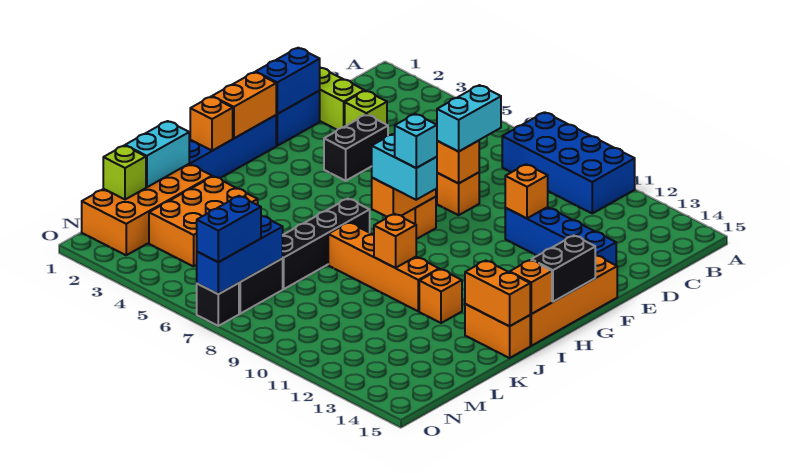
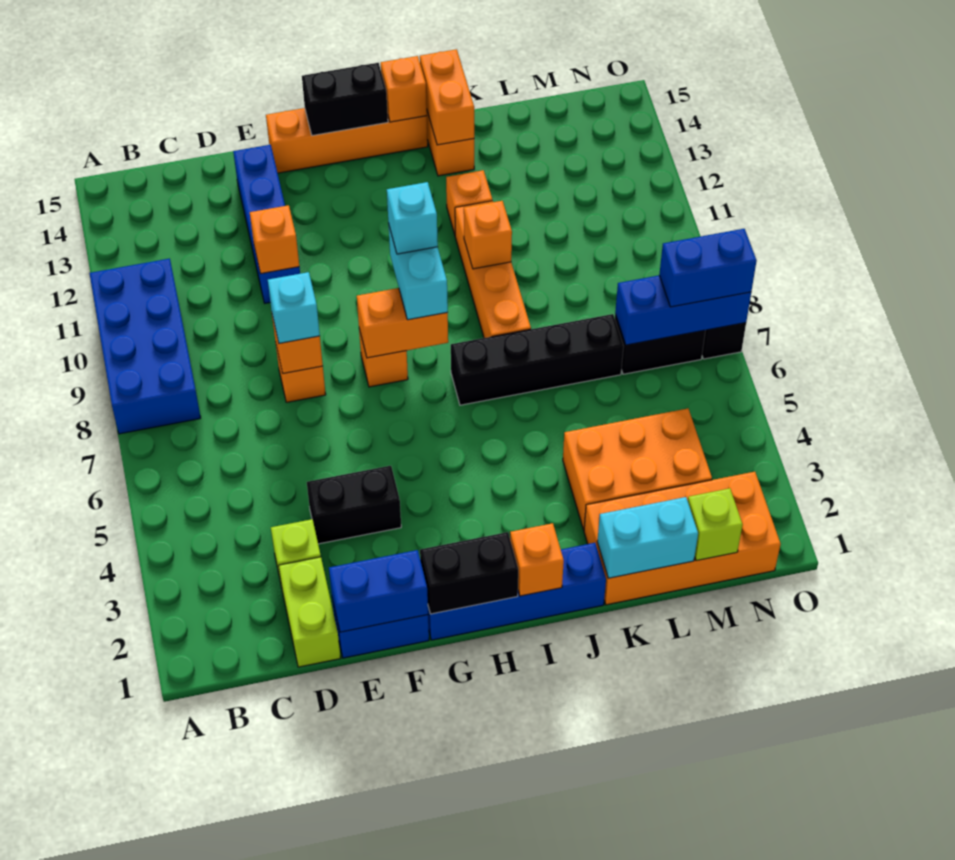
cyan 1x2 brick [437,85,501,152] -> cyan 1x1 brick [268,272,320,343]
orange 1x2 brick [212,72,276,138] -> black 1x2 brick [420,532,518,614]

